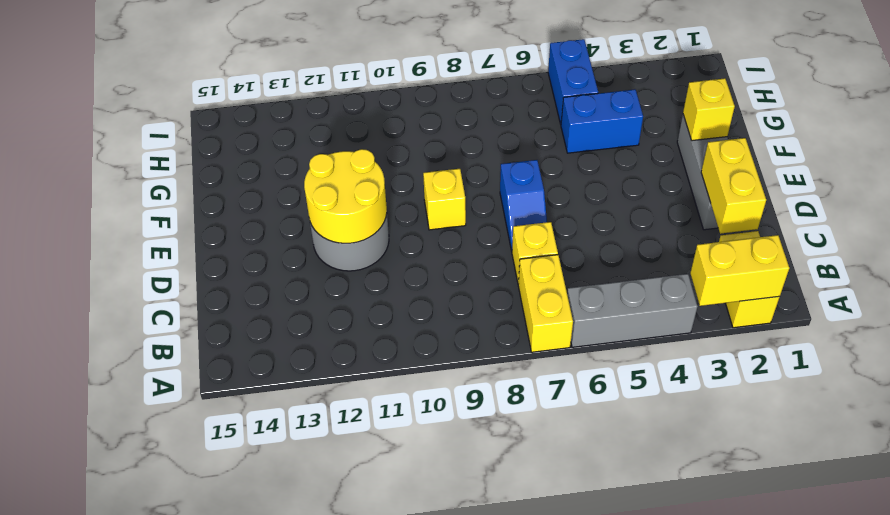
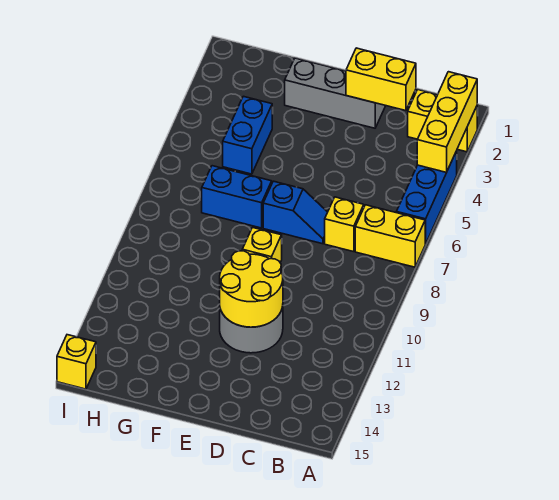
yellow 1x2 brick [690,235,789,306] -> yellow 1x3 brick [417,72,477,172]
grey 1x3 brick [567,274,698,347] -> blue 1x3 brick [396,151,457,244]
yellow 1x1 brick [683,78,735,141] -> yellow 1x1 brick moved to [57,335,96,389]
blue 1x2 brick [548,39,598,124] -> blue 1x2 brick moved to [202,166,272,228]

